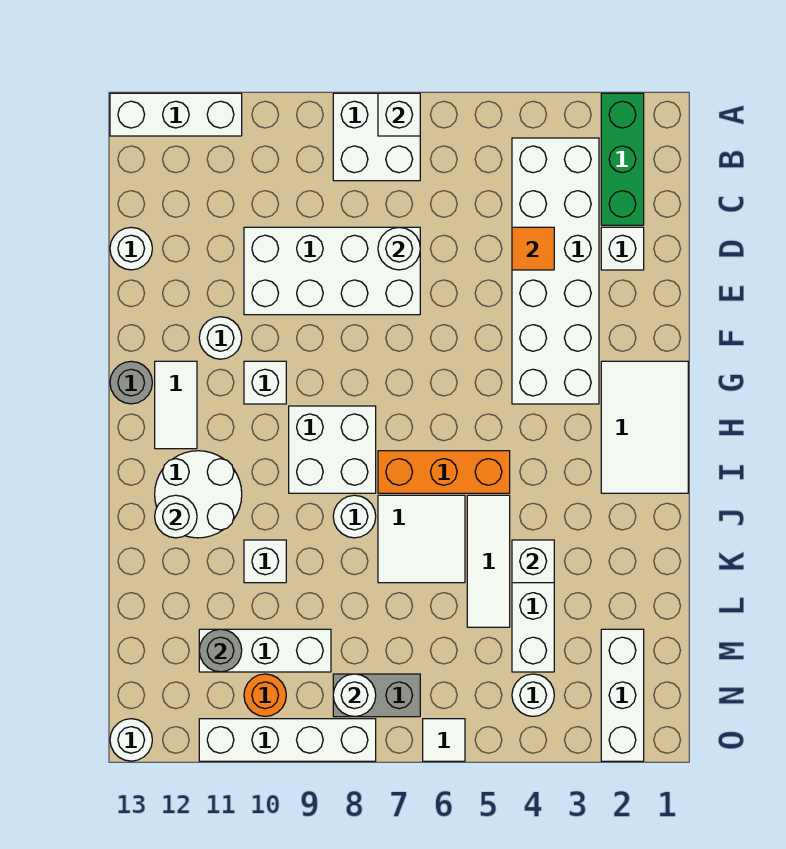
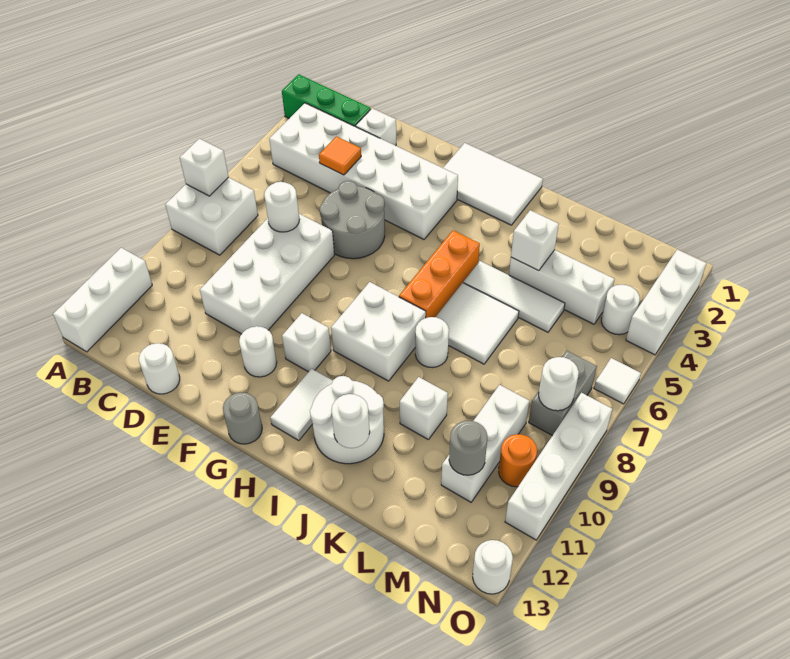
none -> grey 2x2 round brick [319,181,385,259]
white 1x2 tile [155,361,197,449] -> white 1x2 tile turned to [270,368,333,441]
white 1x3 brick [601,629,644,761] -> white 1x3 brick turned to [626,250,706,355]

